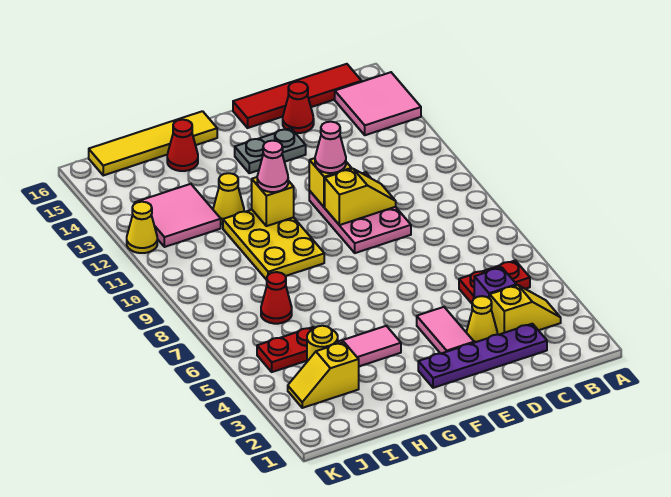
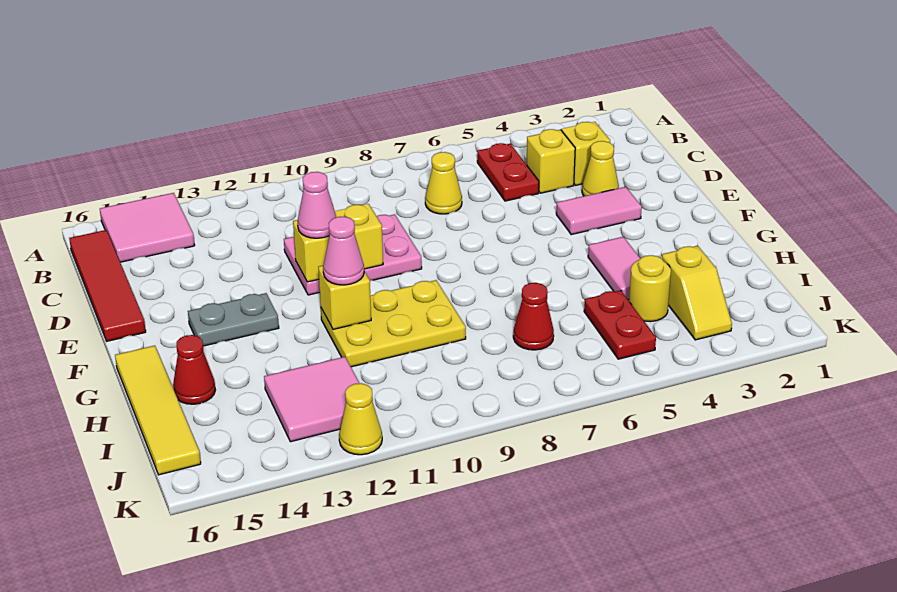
purple 1x4 plate [418,324,547,388] -> none
purple 1x1 brick [474,267,516,299] -> yellow 1x1 brick [526,129,575,193]
red 1x1 cone [283,82,314,133] -> none
grey 1x2 plate [235,128,306,173] -> grey 1x2 plate turned to [188,293,279,346]
yellow 1x1 cone [213,173,244,224] -> yellow 1x1 cone moved to [425,152,462,214]

